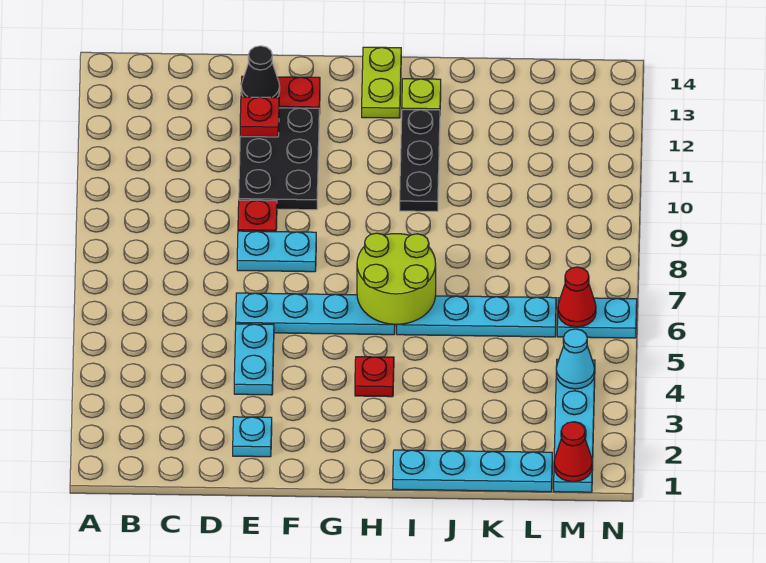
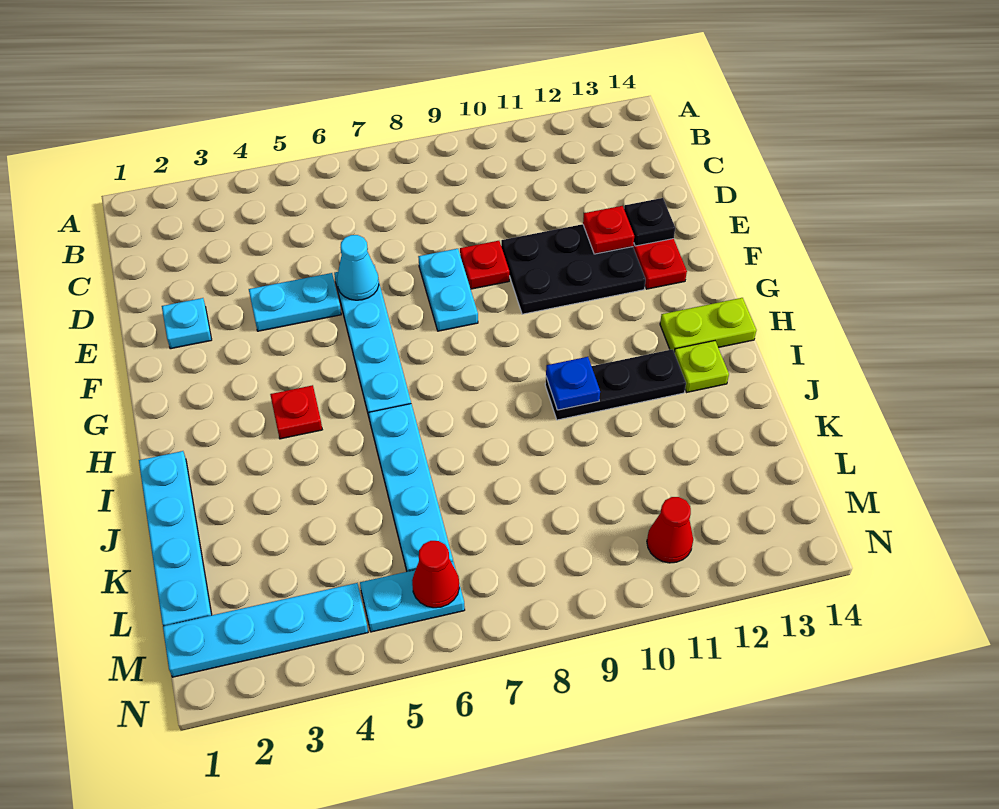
black 1x1 cone [241,46,280,98] -> black 1x1 plate [624,198,675,246]
lime 2x2 round brick [357,233,436,325] -> none
none -> blue 1x1 plate [546,357,600,410]
red 1x1 cone [554,422,592,482] -> red 1x1 cone moved to [647,497,693,563]
cyan 1x1 cone [556,329,595,389] -> cyan 1x1 cone moved to [337,235,379,300]
cyan 1x2 plate [557,298,637,338] -> cyan 1x2 plate turned to [360,562,465,632]

